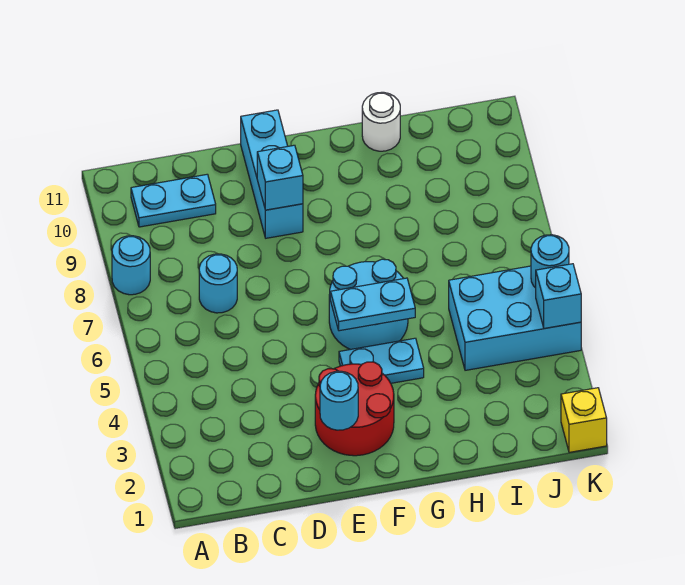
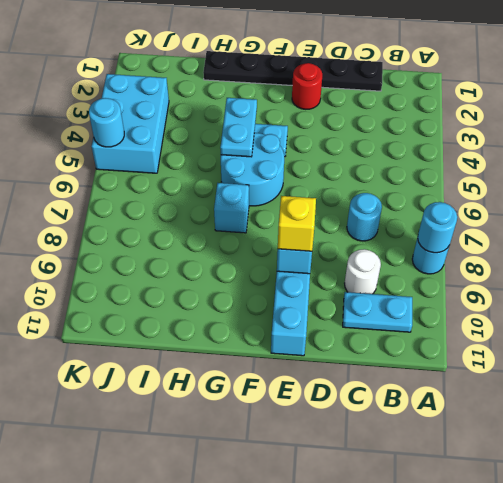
none -> black 1x6 plate [203,51,383,91]
red 2x2 round brick [315,362,394,456] -> red 1x1 round brick [292,63,322,109]
cyan 1x1 round brick [320,371,358,430] -> cyan 1x1 round brick moved to [418,202,457,253]
cyan 1x2 plate [330,278,415,331] -> cyan 1x2 plate turned to [220,98,257,157]
white 1x1 round brick [362,92,400,151] -> white 1x1 round brick moved to [345,249,381,294]
cyan 2x3 brick [449,266,581,370] -> cyan 2x3 brick turned to [92,74,169,173]
yellow 1x1 brick [561,388,607,452] -> yellow 1x1 brick moved to [278,196,316,251]
cyan 1x1 brick [536,264,581,328] -> cyan 1x1 brick moved to [214,183,249,233]

